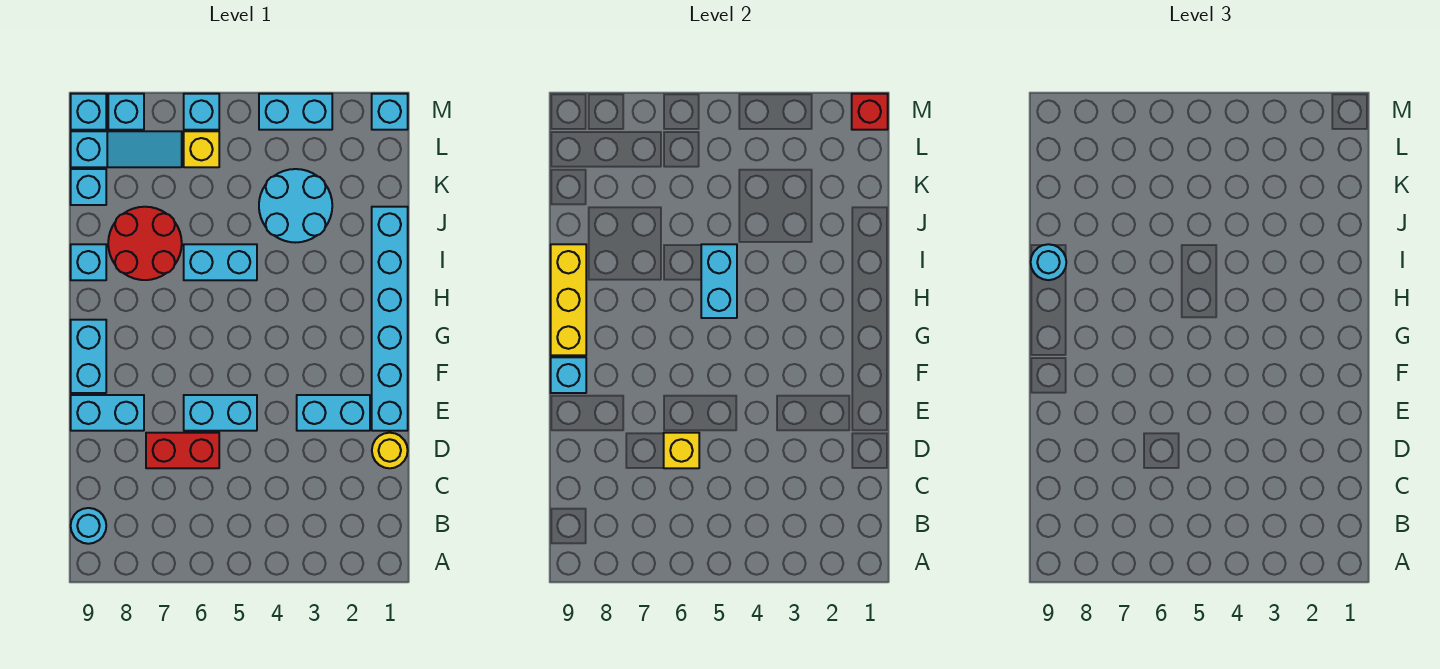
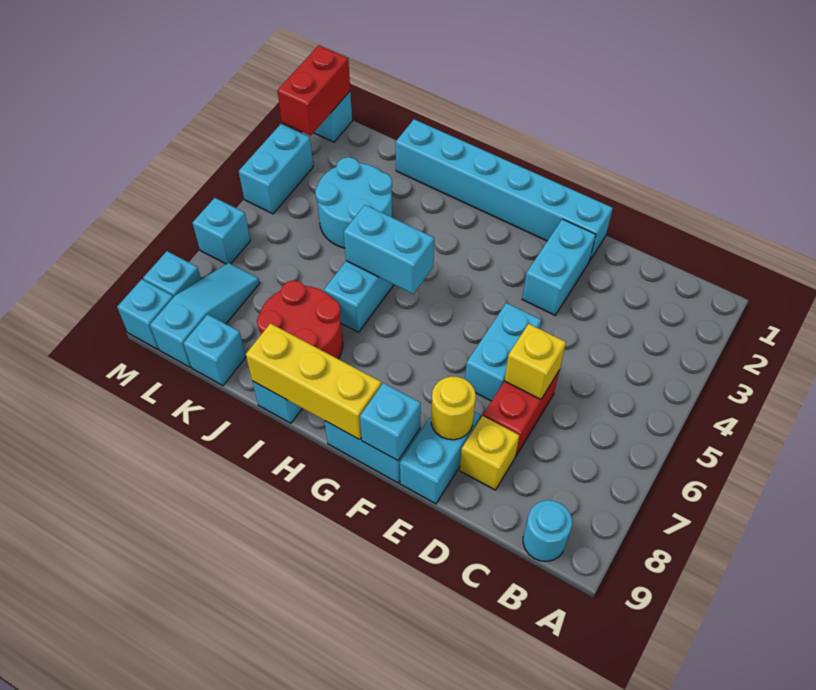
yellow 1x1 round brick [372,433,408,468] -> yellow 1x1 round brick moved to [431,376,476,440]
cyan 1x1 round brick [1031,244,1066,280] -> none
yellow 1x1 brick [184,131,219,167] -> yellow 1x1 brick moved to [460,416,519,490]
red 1x1 brick [852,94,888,130] -> red 1x2 brick [277,45,350,135]

